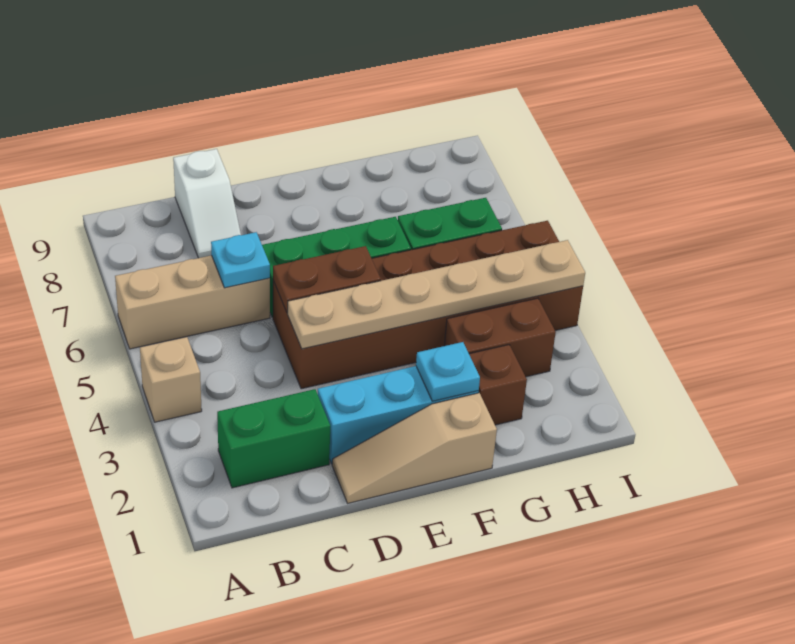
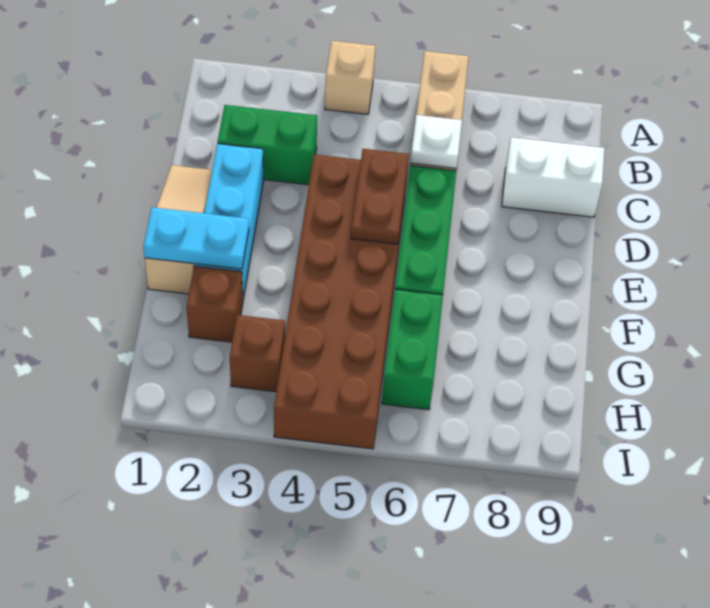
green 1x2 brick [217,389,330,488] -> green 1x2 brick turned to [218,105,317,185]
cyan 1x1 plate [211,232,270,288] -> white 1x1 plate [411,115,462,168]
white 1x2 slope [173,149,241,258] -> white 1x2 brick [502,137,604,217]
tan 1x6 plate [287,240,585,349] -> none
cyan 1x1 plate [416,342,480,401] -> cyan 1x2 plate [143,207,249,269]
brown 1x2 brick [444,298,556,377] -> brown 1x1 brick [230,315,285,392]

